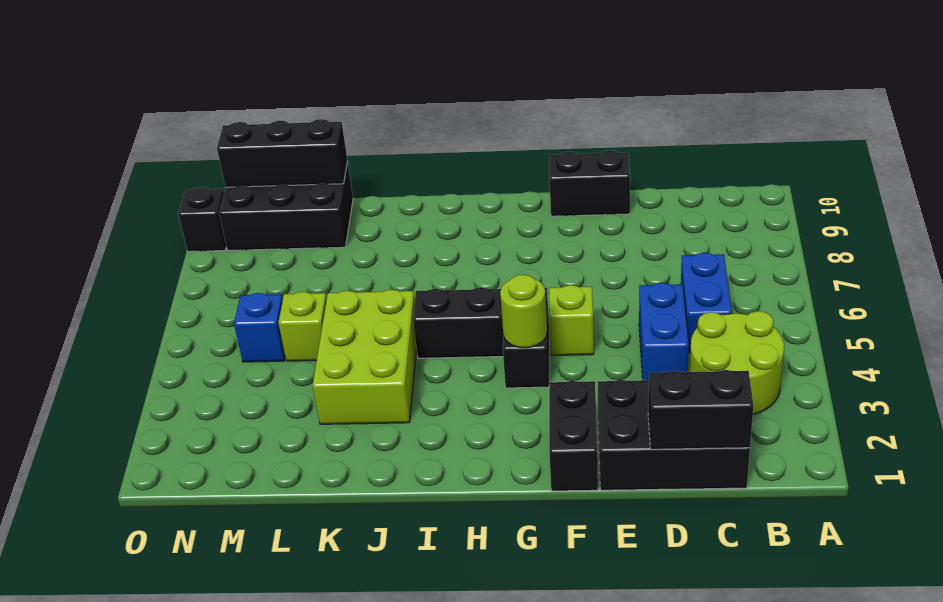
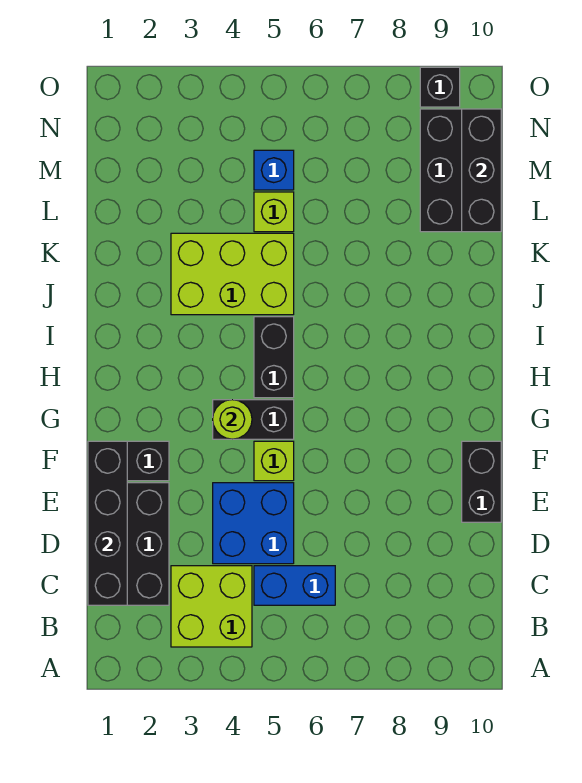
lime 2x2 round brick [690,311,784,415] -> lime 2x2 brick [171,566,252,647]
black 1x2 brick [648,370,754,449] -> black 1x4 brick [88,441,127,605]
blue 1x2 brick [639,283,689,380] -> blue 2x2 brick [213,483,294,564]

